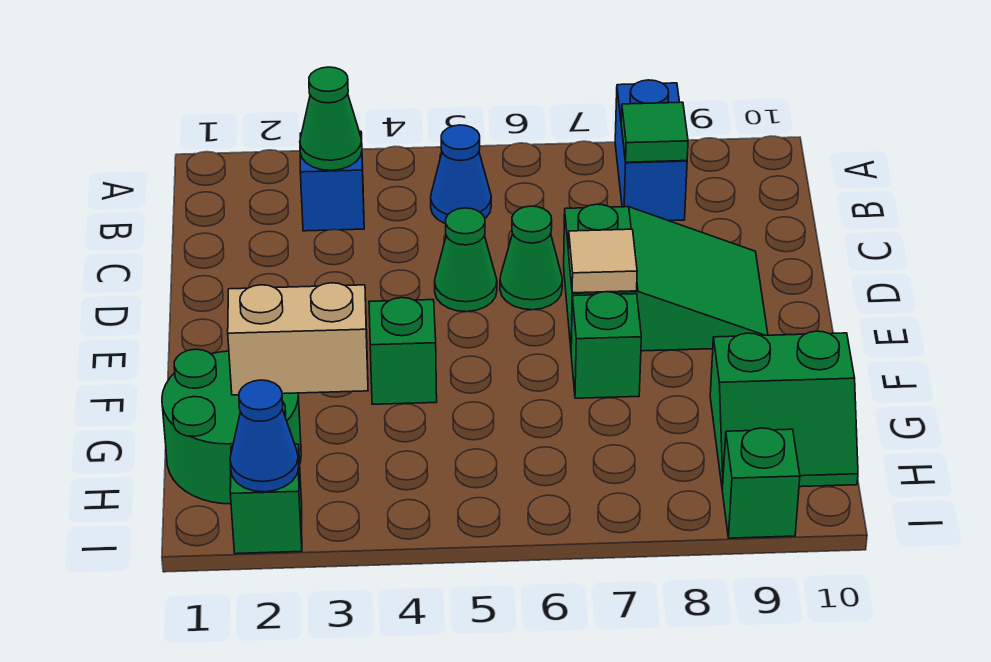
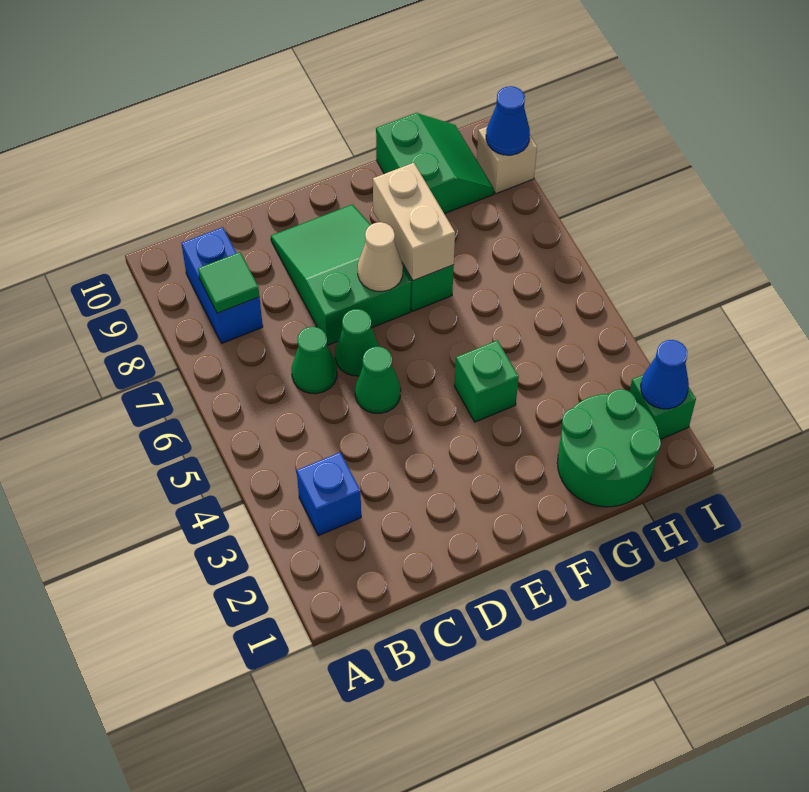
blue 1x2 brick [615,80,687,221] -> blue 1x2 brick turned to [181,227,263,343]
green 1x1 cone [300,67,362,170] -> green 1x1 cone moved to [292,327,337,394]
blue 1x1 cone [431,125,491,224] -> blue 1x1 cone moved to [486,86,530,155]
tan 1x1 tile [568,229,637,293] -> tan 1x1 cone [358,222,403,291]
tan 1x2 brick [228,283,368,395] -> tan 1x2 brick moved to [373,163,455,281]
green 1x1 brick [722,428,800,538] -> tan 1x1 brick [477,127,537,194]

